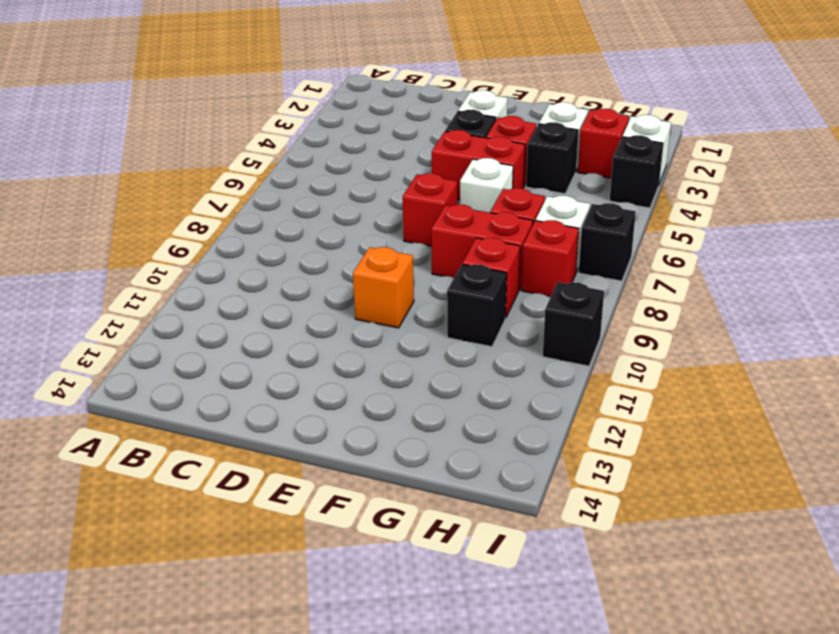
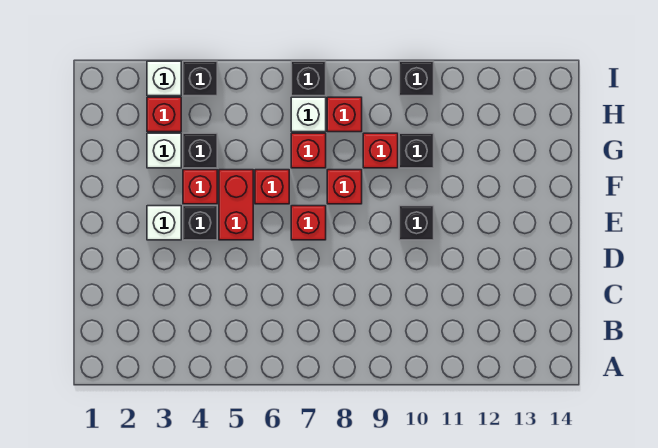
orange 1x1 brick [353,247,414,328] -> black 1x1 brick [399,206,434,240]
white 1x1 brick [460,158,513,213] -> red 1x1 brick [255,170,289,204]
red 1x2 brick [431,204,533,290] -> red 1x1 brick [327,170,362,204]

